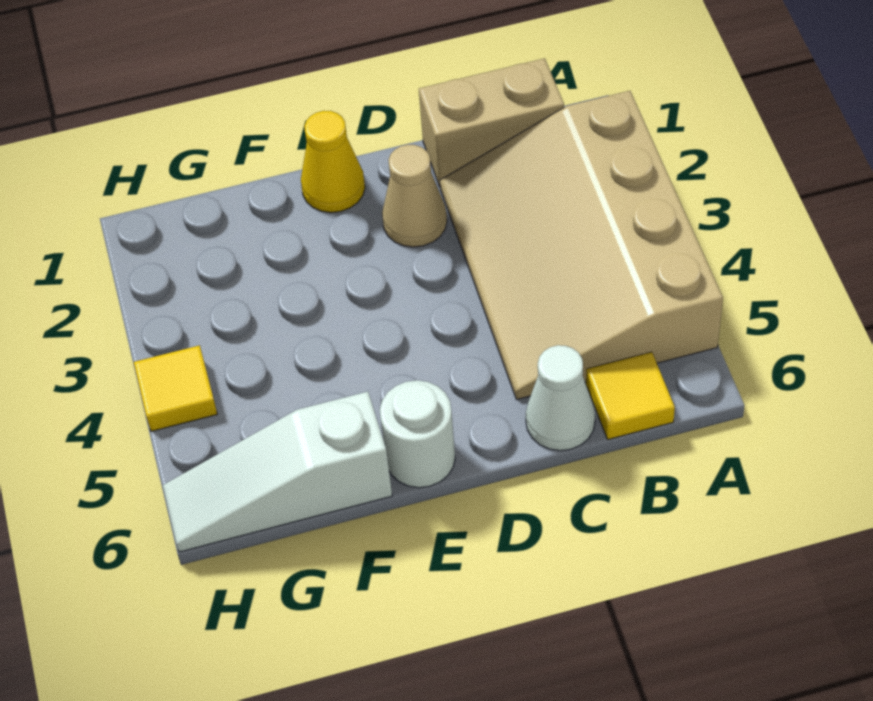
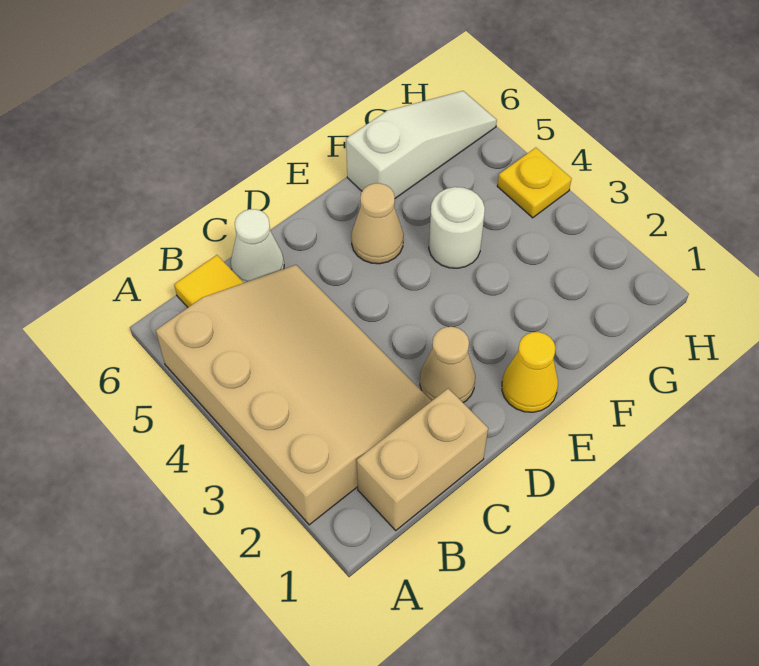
none -> tan 1x1 cone [351,183,404,264]
white 1x1 round brick [380,380,455,488] -> white 1x1 round brick moved to [429,187,485,268]
yellow 1x1 tile [134,345,217,431] -> yellow 1x1 plate [497,148,572,218]

